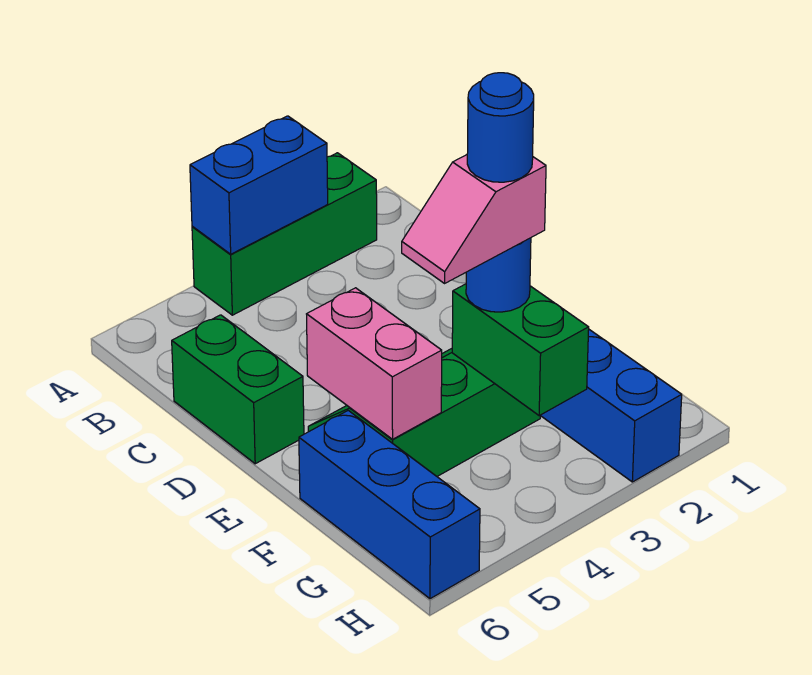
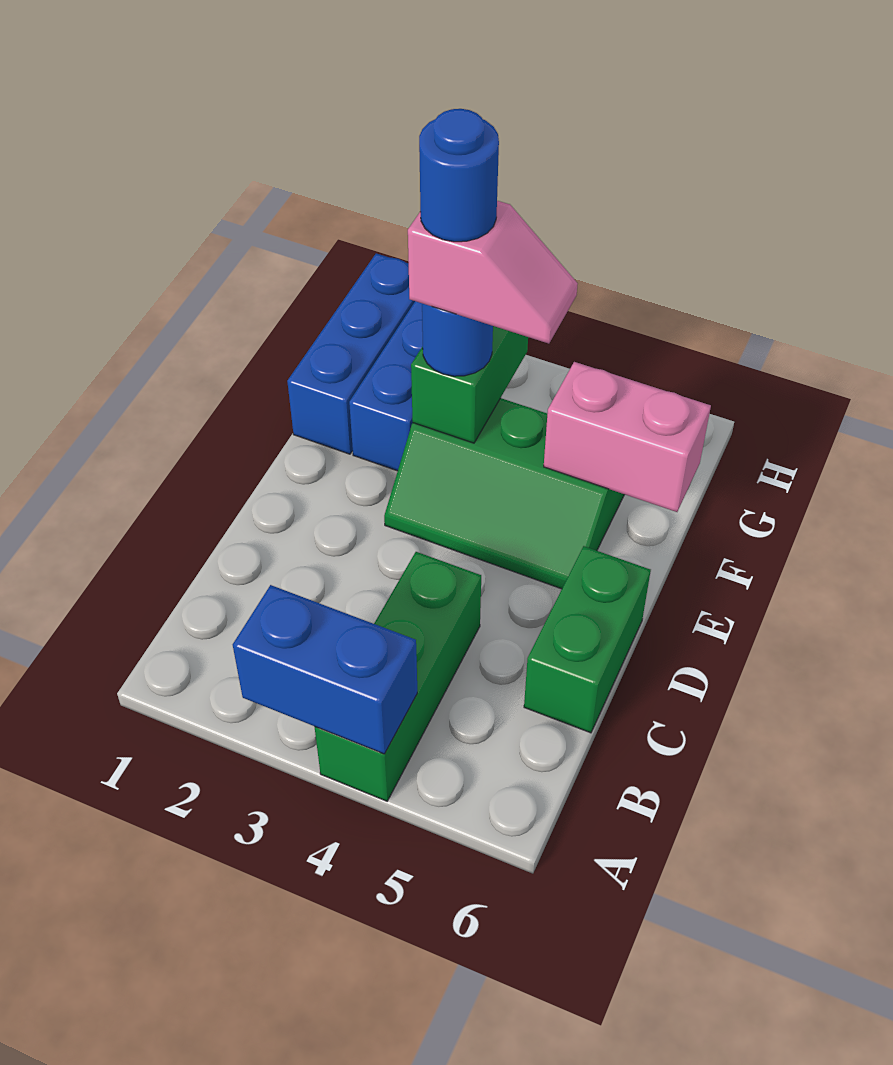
green 1x3 brick [192,153,377,315] -> green 1x3 brick turned to [315,552,481,801]
pink 1x2 brick [307,288,442,439] -> pink 1x2 brick turned to [544,362,711,512]
blue 1x3 brick [299,410,480,599] -> blue 1x3 brick moved to [287,253,415,454]

